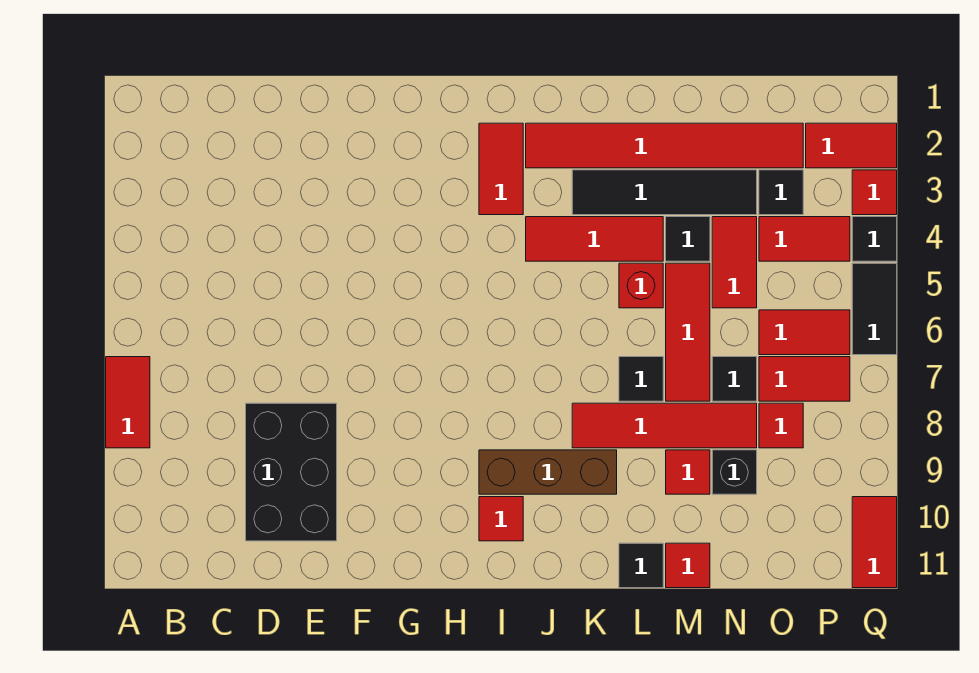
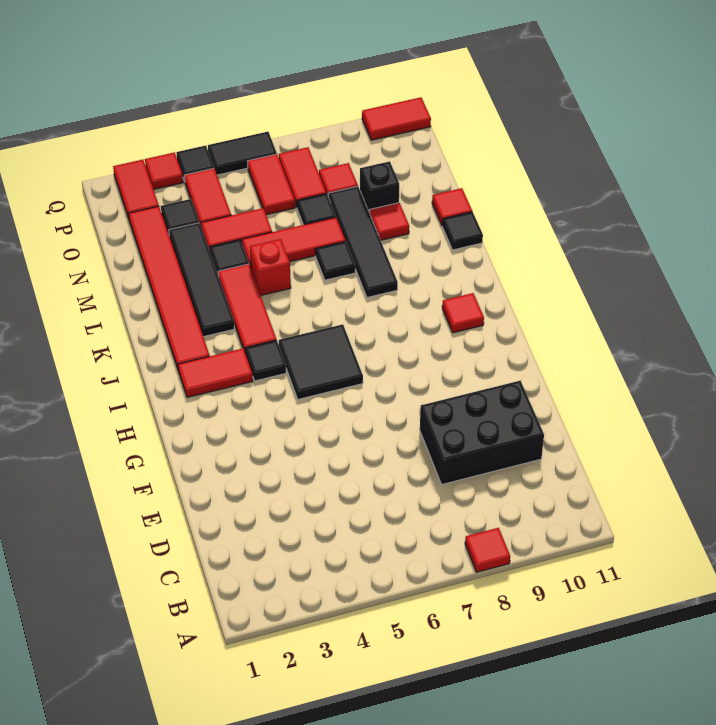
red 1x2 tile [106,357,150,448] -> red 1x1 tile [465,528,510,572]
none -> black 2x2 tile [279,324,363,399]
none -> black 1x1 tile [245,340,286,381]
brown 1x3 brick [479,450,617,494] -> none
red 1x4 tile [572,403,757,448] -> black 1x4 tile [328,186,398,298]

